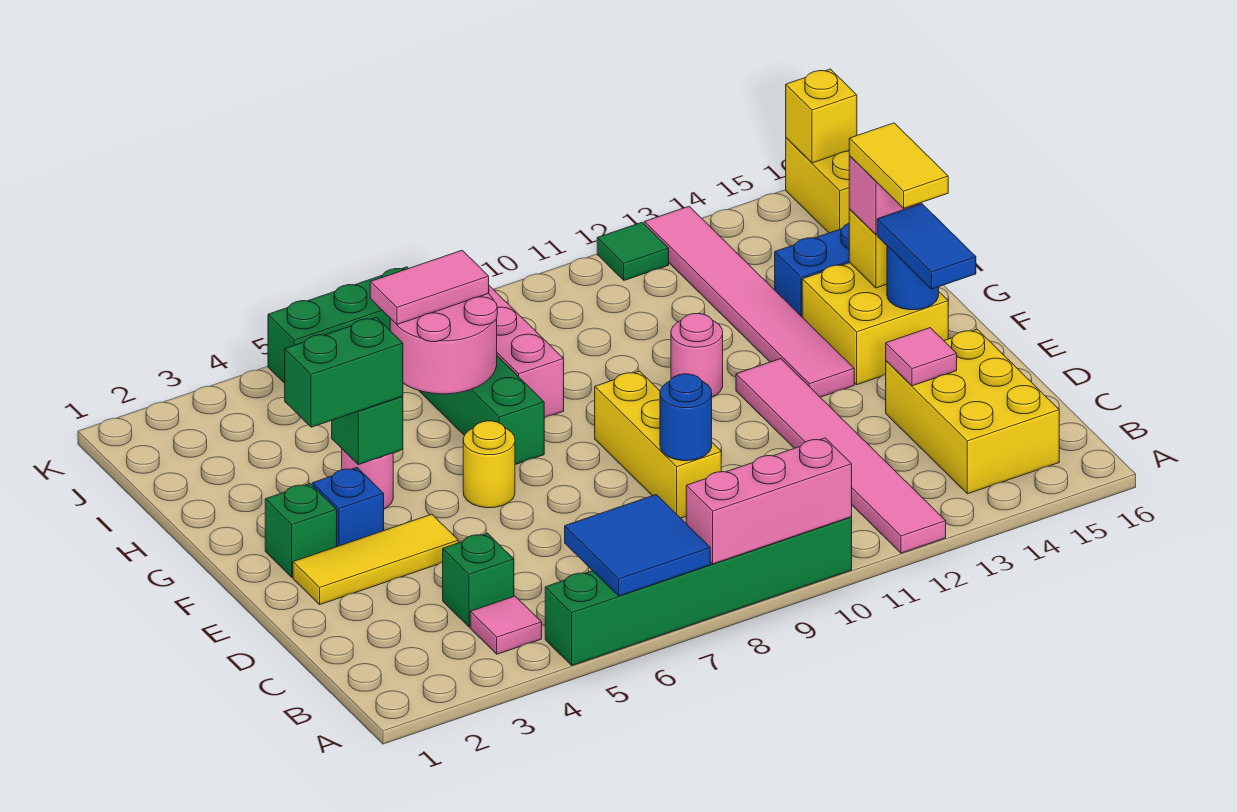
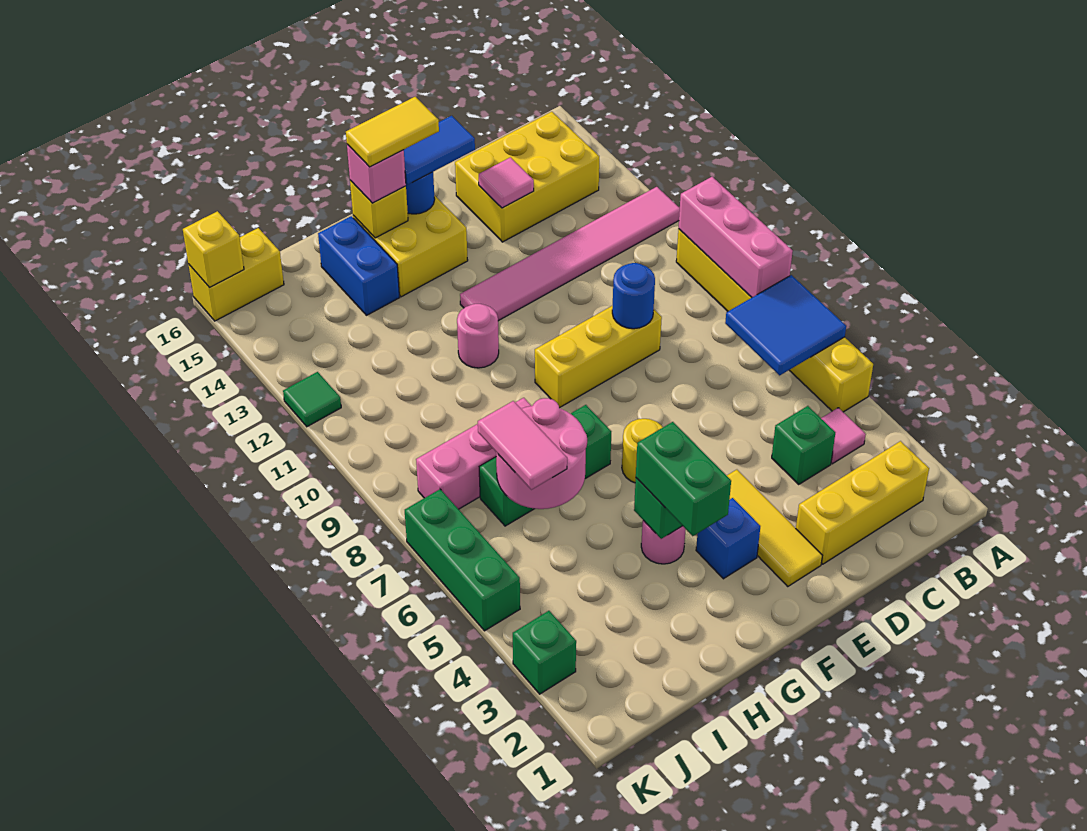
green 1x6 brick [545,517,852,665] -> yellow 1x6 brick [676,229,873,412]
none -> yellow 1x3 brick [796,441,929,564]
green 1x1 brick [265,484,337,577] -> green 1x1 brick moved to [513,611,576,694]
pink 1x6 tile [644,206,854,397] -> none

